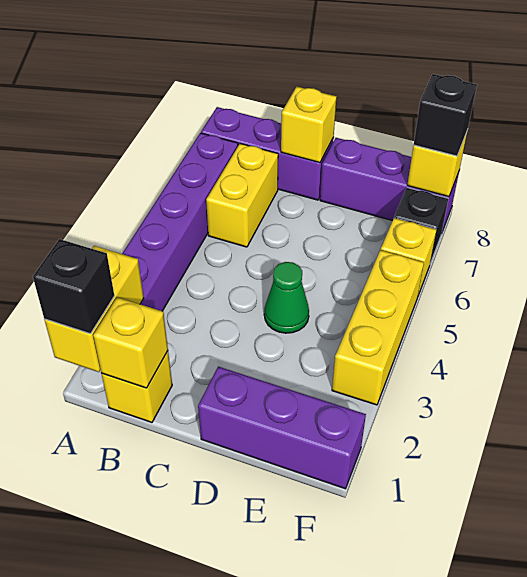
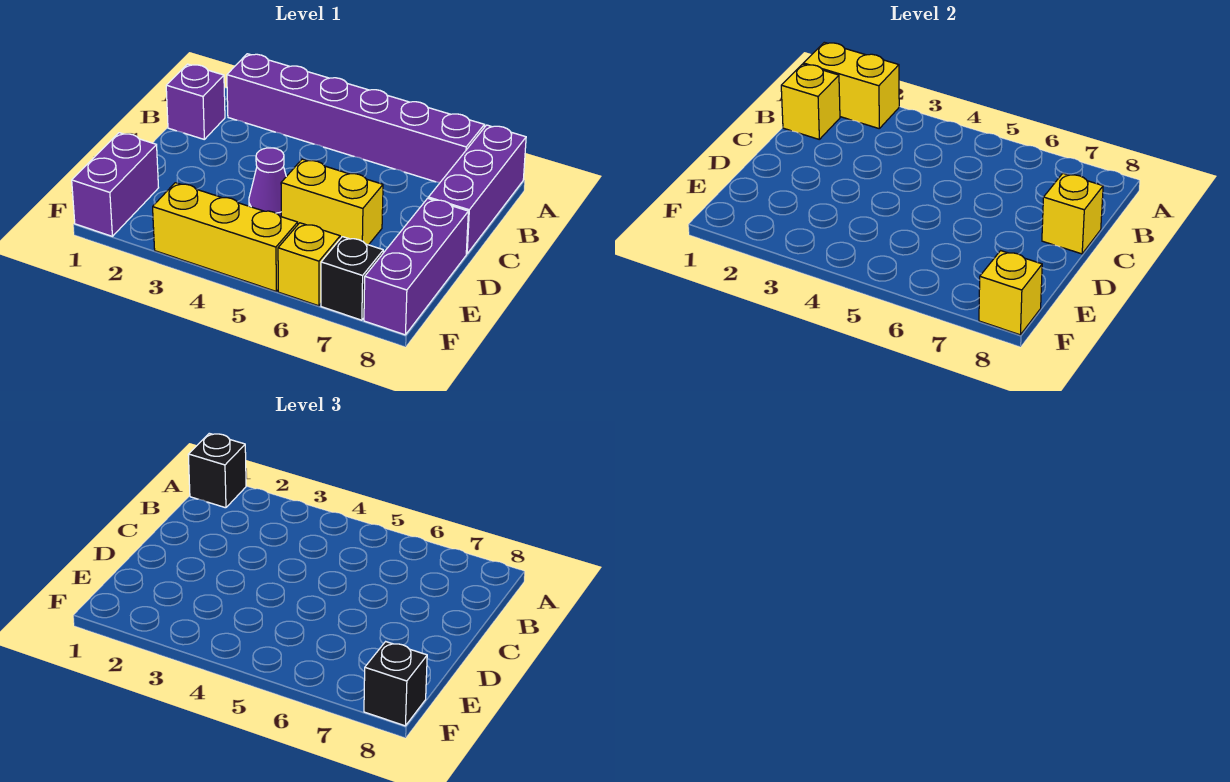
yellow 1x1 brick [101,351,172,422] -> purple 1x1 brick [166,64,225,139]
yellow 1x2 brick [206,144,278,247] -> yellow 1x2 brick moved to [281,159,383,245]
purple 1x3 brick [198,367,366,489] -> purple 1x2 brick [72,133,159,236]
green 1x1 cone [264,262,309,333] -> purple 1x1 cone [249,148,286,216]

